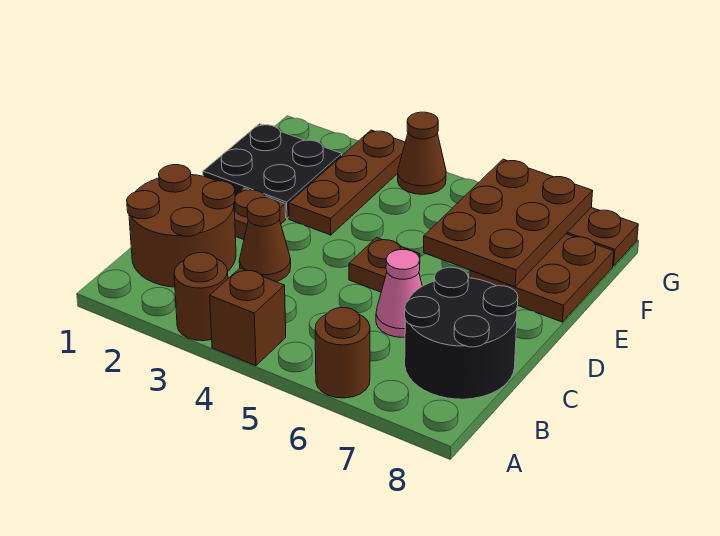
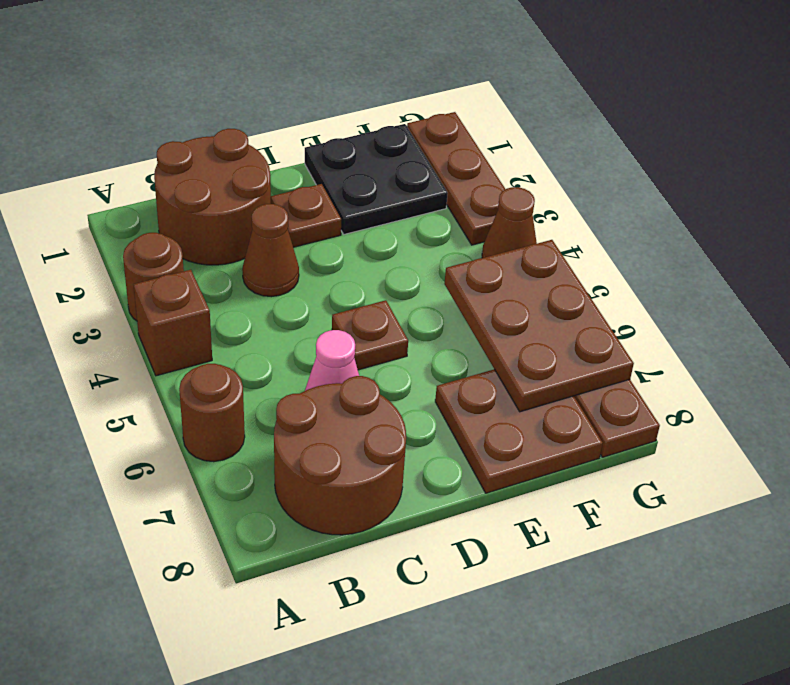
black 2x2 round brick [405,267,518,399] -> brown 2x2 round brick [274,376,406,535]
brown 1x3 plate [289,130,405,235] -> brown 1x3 plate turned to [407,112,505,245]
brown 2x3 plate [423,159,593,287] -> brown 2x3 plate turned to [444,240,634,412]

